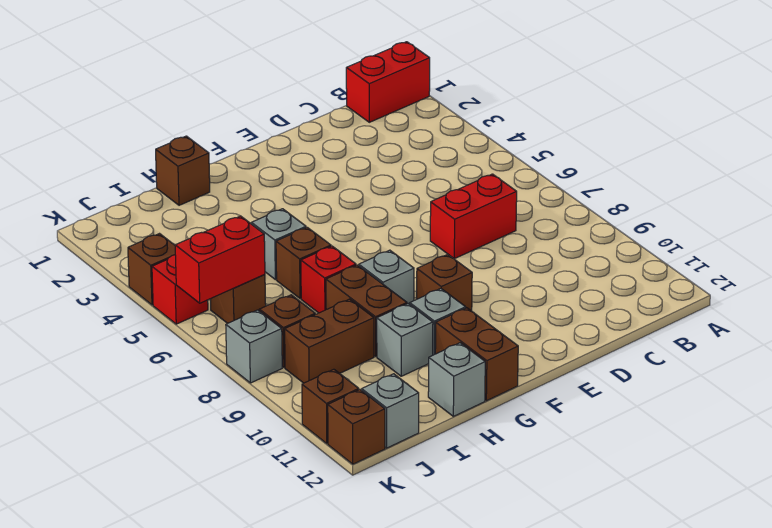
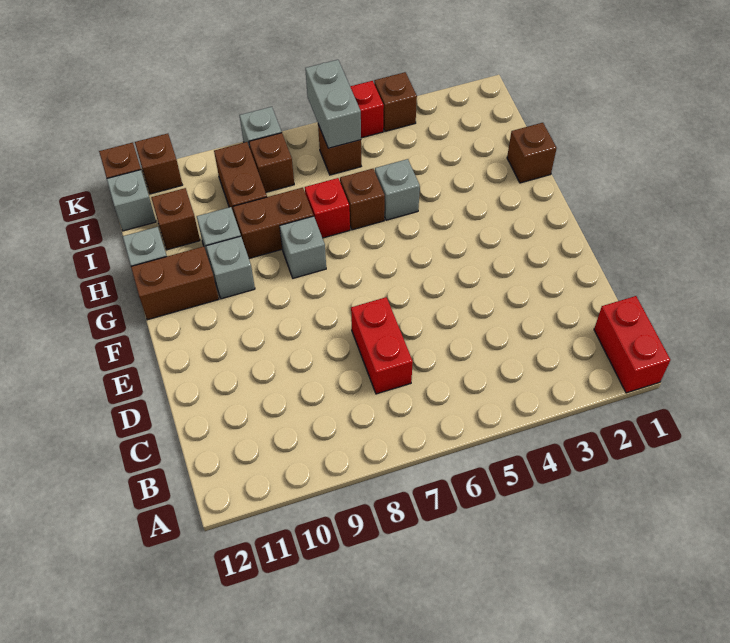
brown 1x1 brick [417,254,472,311] -> brown 1x1 brick moved to [151,188,200,250]
red 1x2 brick [175,216,265,303] -> grey 1x2 brick [305,60,361,148]

